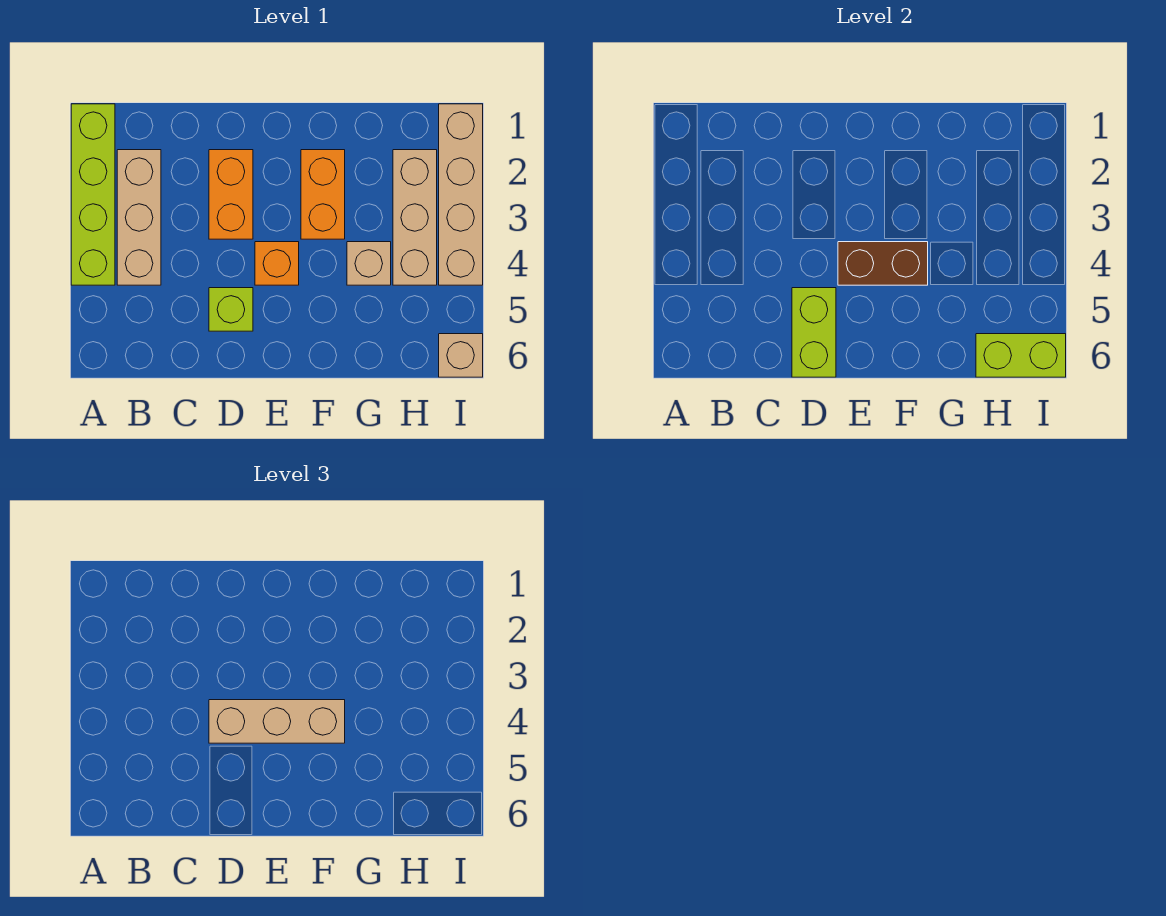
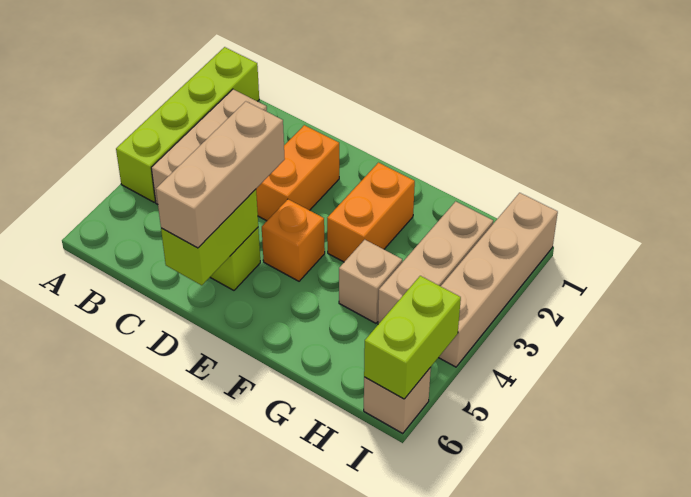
tan 1x3 brick [209,700,345,743] -> tan 1x3 brick turned to [156,101,285,248]
brown 1x2 brick [838,242,928,285] -> none
lime 1x2 brick [976,334,1066,377] -> lime 1x2 brick turned to [364,276,461,399]

